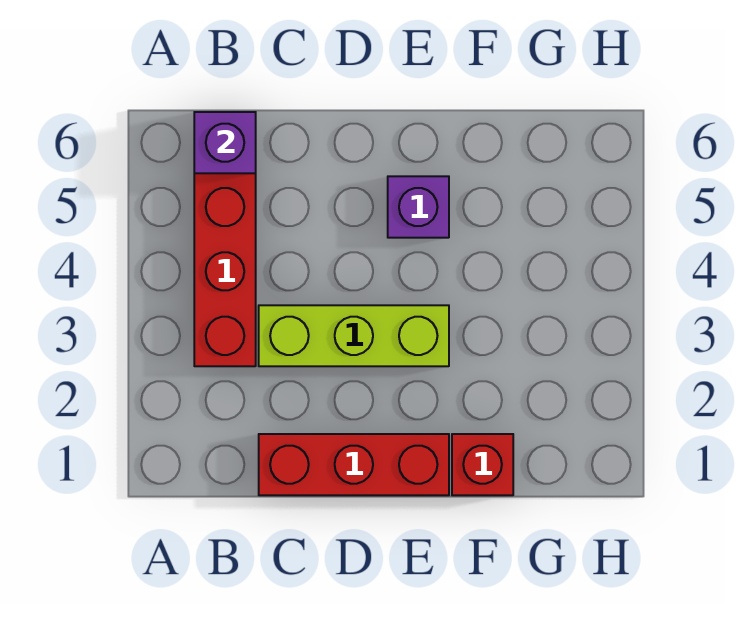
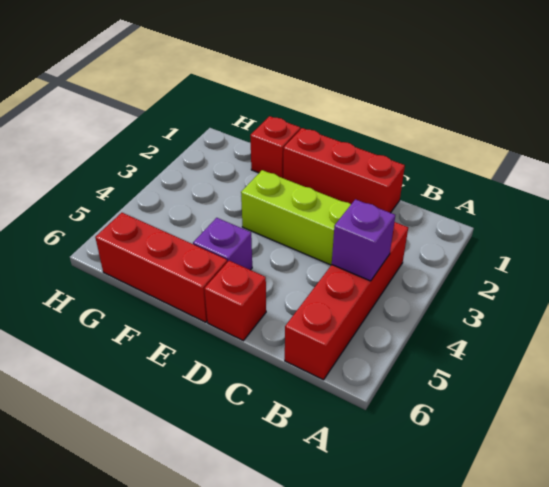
purple 1x1 brick [194,112,256,173] -> purple 1x1 brick moved to [332,199,395,281]
none -> red 1x1 brick [204,261,266,341]
none -> red 1x3 brick [95,213,227,322]

